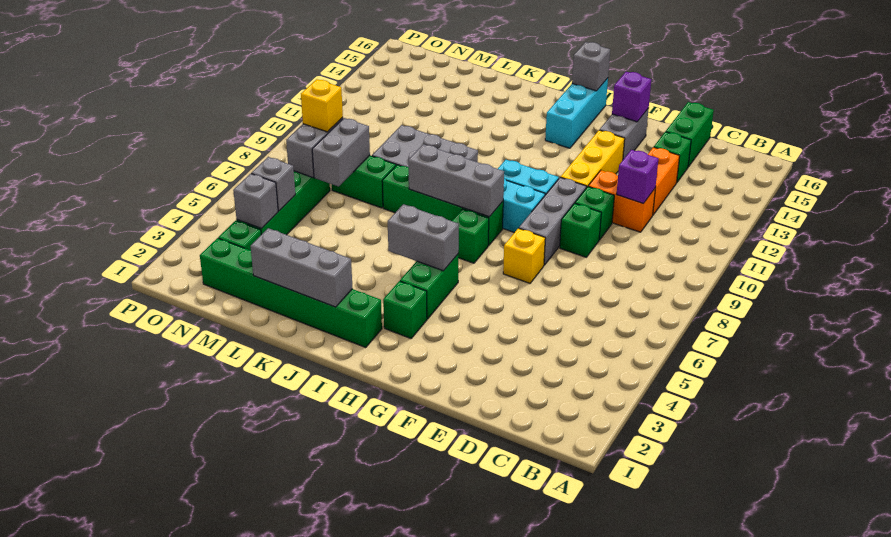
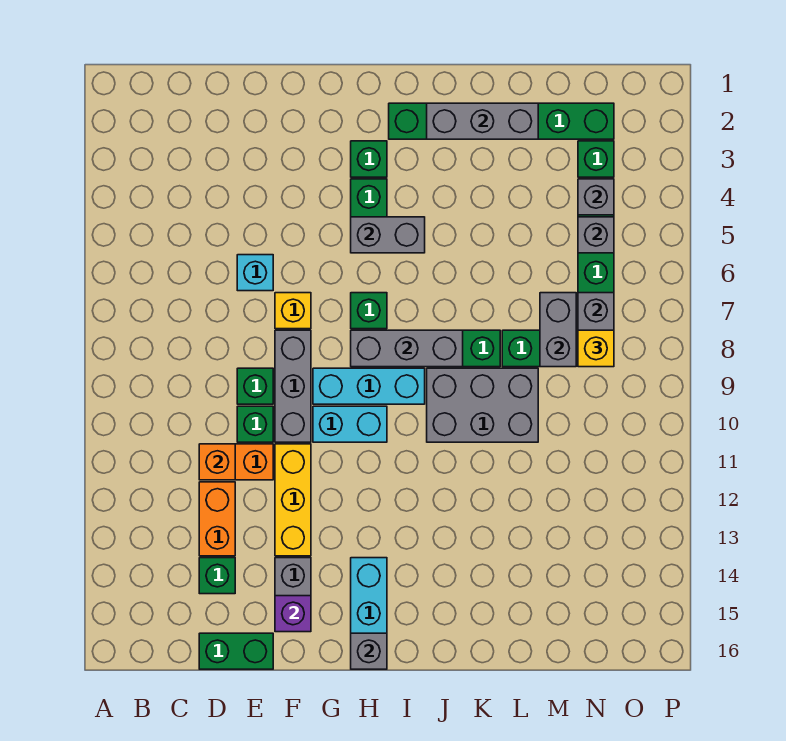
purple 1x1 brick [617,150,659,204] -> orange 1x1 brick [199,444,235,480]
green 1x2 brick [666,102,714,167] -> green 1x2 brick turned to [199,633,273,669]
none -> cyan 1x1 brick [237,255,273,291]

